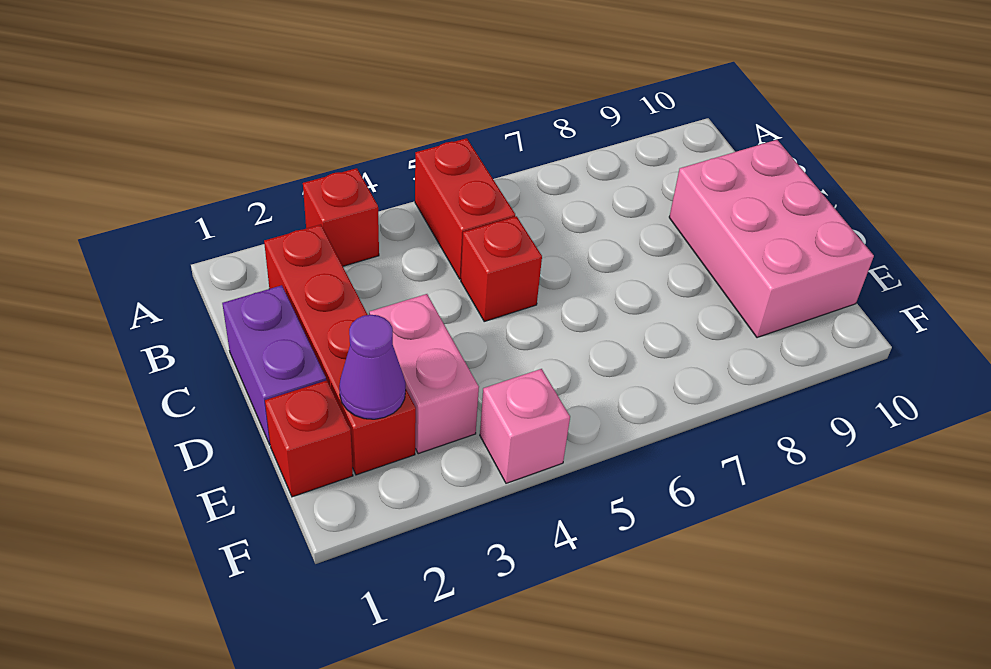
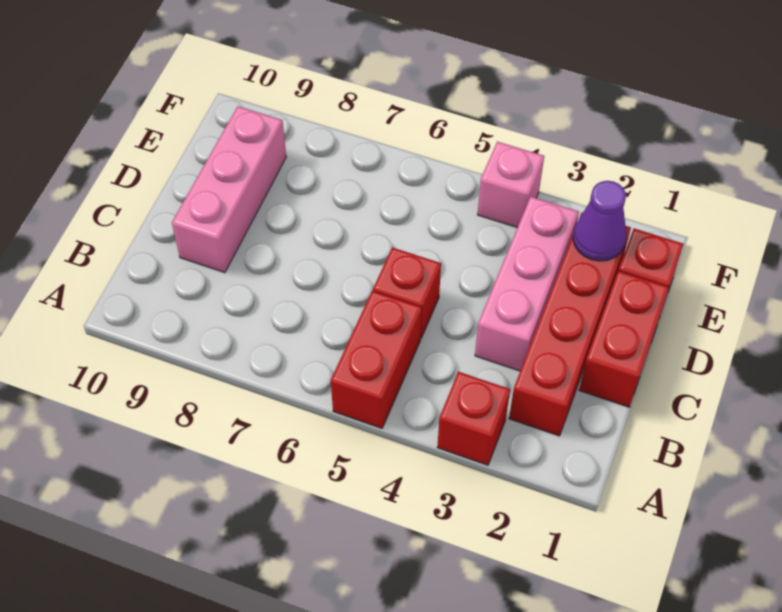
purple 1x2 brick [222,285,326,444] -> red 1x2 brick [579,271,669,407]
pink 2x3 brick [669,140,874,338] -> pink 1x3 brick [172,106,286,273]
pink 1x2 brick [369,294,479,454] -> pink 1x3 brick [475,197,579,371]

